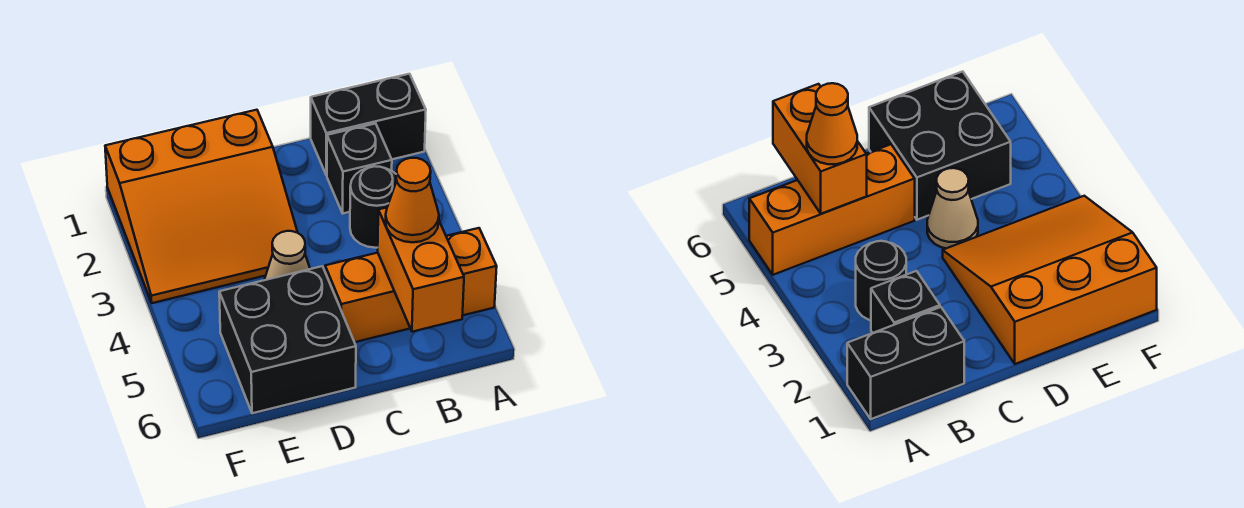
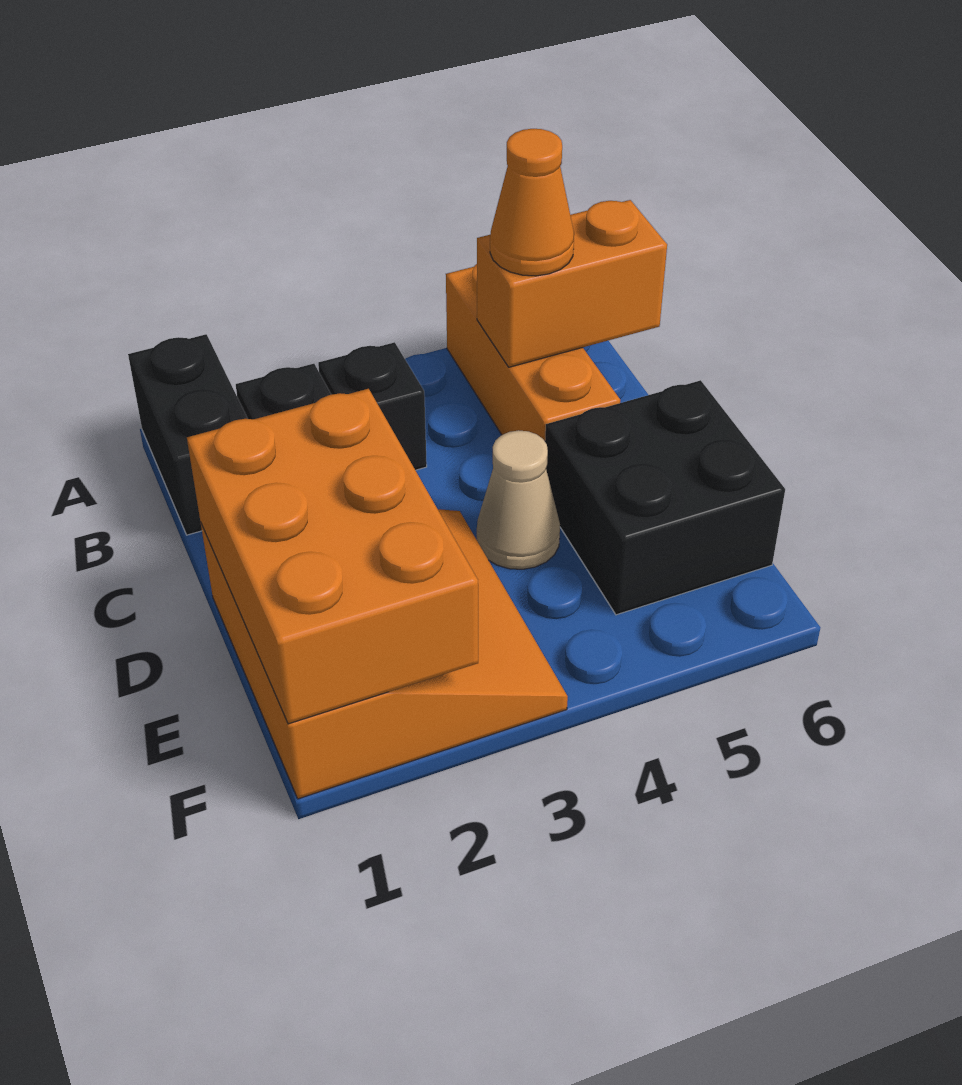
black 1x1 round brick [350,166,397,248] -> black 1x1 brick [318,342,427,470]
none -> orange 2x3 brick [187,389,478,724]

